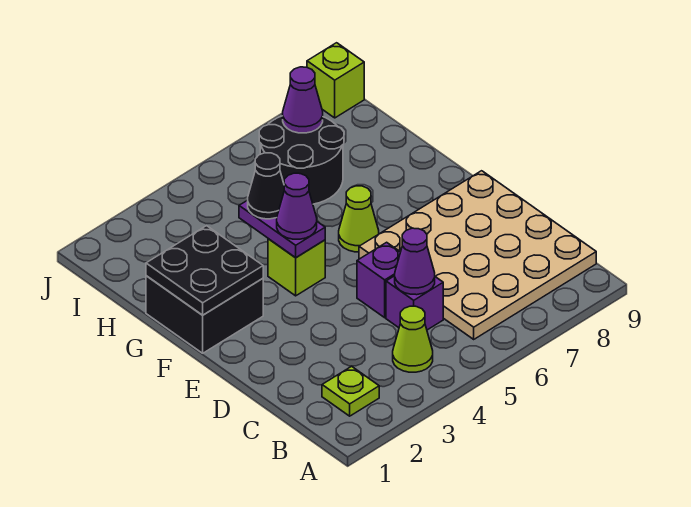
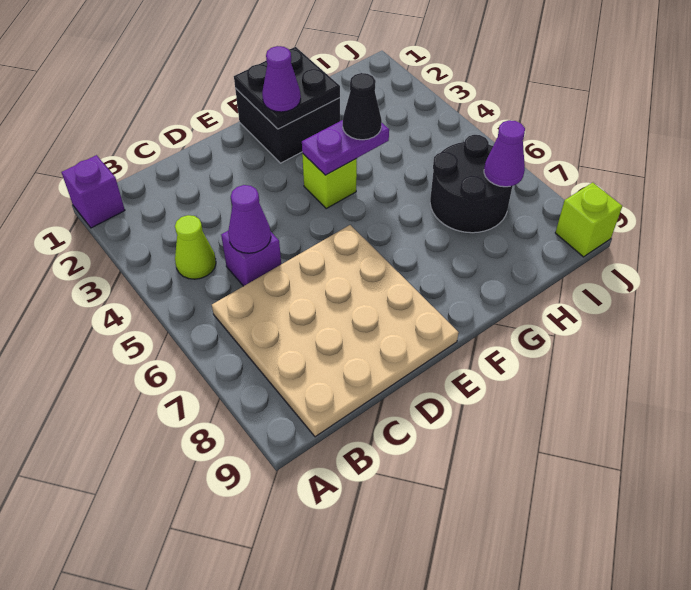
lime 1x1 plate [322,366,379,416] -> none
purple 1x1 brick [357,242,400,318] -> purple 1x1 brick moved to [62,155,125,228]
purple 1x1 cone [277,173,317,239] -> purple 1x1 cone moved to [262,46,301,112]
lime 1x1 cone [339,186,379,252] -> none

